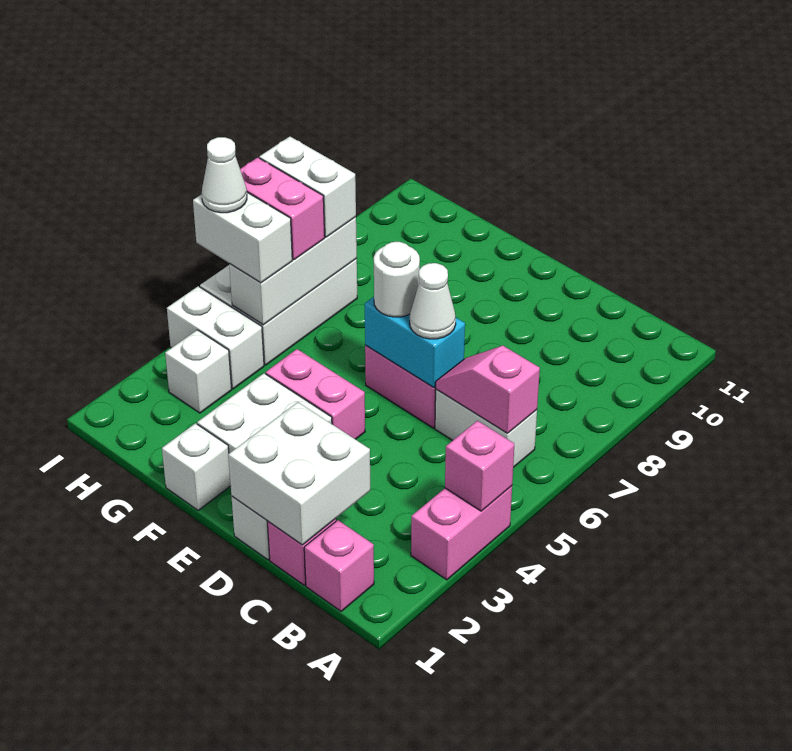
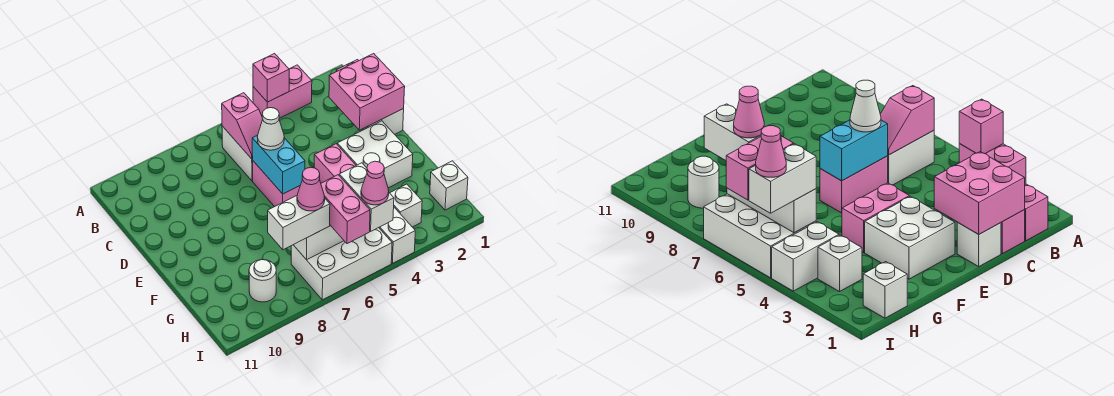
white 2x2 brick [228,402,370,545] -> pink 2x2 brick [329,54,405,130]
white 1x1 round brick [374,242,420,317] -> white 1x1 round brick moved to [249,260,276,302]
white 1x1 brick [162,423,231,510] -> white 1x1 brick moved to [430,161,468,210]
white 1x2 brick [259,137,356,237] -> white 1x2 brick turned to [268,196,330,250]
none -> pink 1x1 cone [297,167,325,211]
white 1x1 cone [202,137,247,213] -> pink 1x1 cone [361,161,389,205]

